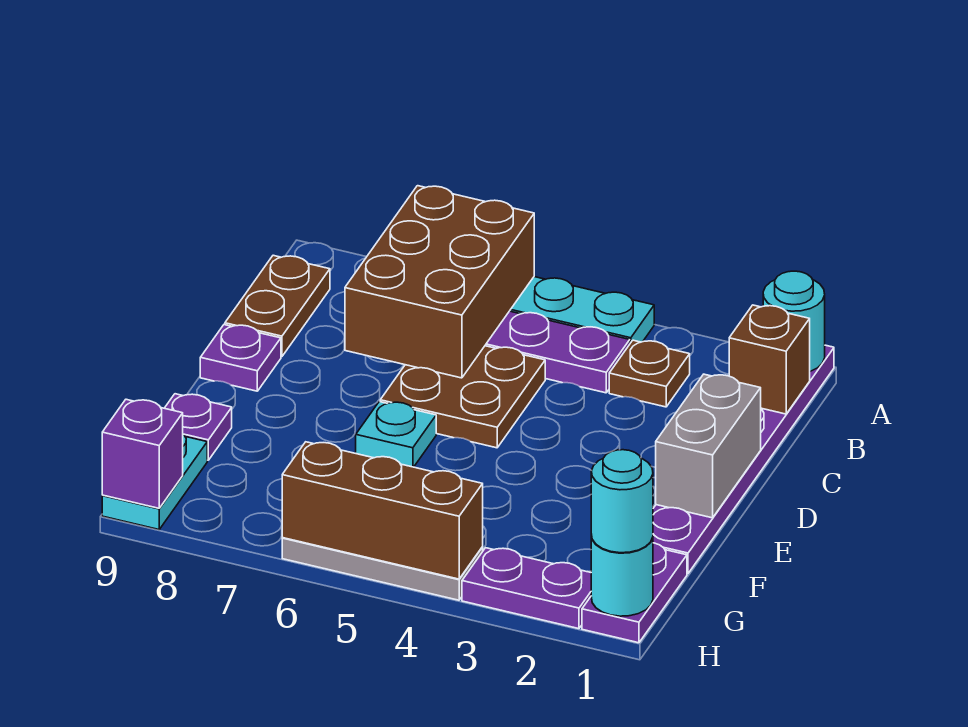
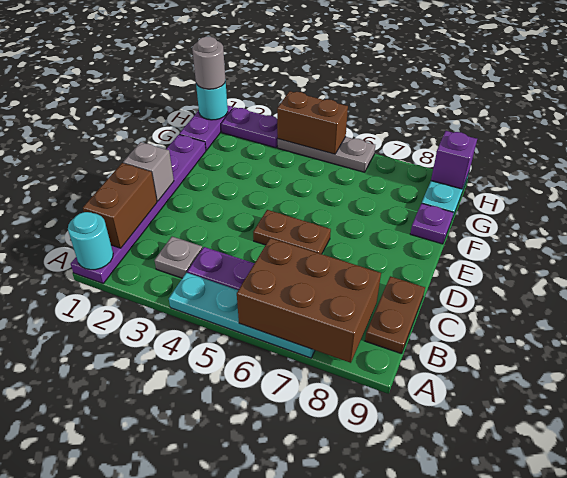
brown 2x3 brick [345,186,534,378] -> brown 2x3 brick turned to [237,238,381,363]
brown 1x1 brick [729,305,810,414] -> brown 1x2 brick [83,163,157,248]
brown 1x1 plate [609,340,690,407] -> grey 1x1 plate [154,237,203,278]
brown 2x2 plate [380,346,545,448] -> brown 1x2 plate [253,210,331,254]
grey 1x2 brick [656,374,761,518] -> grey 1x1 brick [123,142,174,201]
purple 1x1 plate [200,325,281,391] -> none
cyan 1x1 plate [356,402,436,467] -> none
cyan 1x1 round brick [591,450,653,553] -> grey 1x1 round brick [192,37,225,89]
brown 1x3 brick [282,442,483,579] -> brown 1x2 brick [277,91,348,154]

